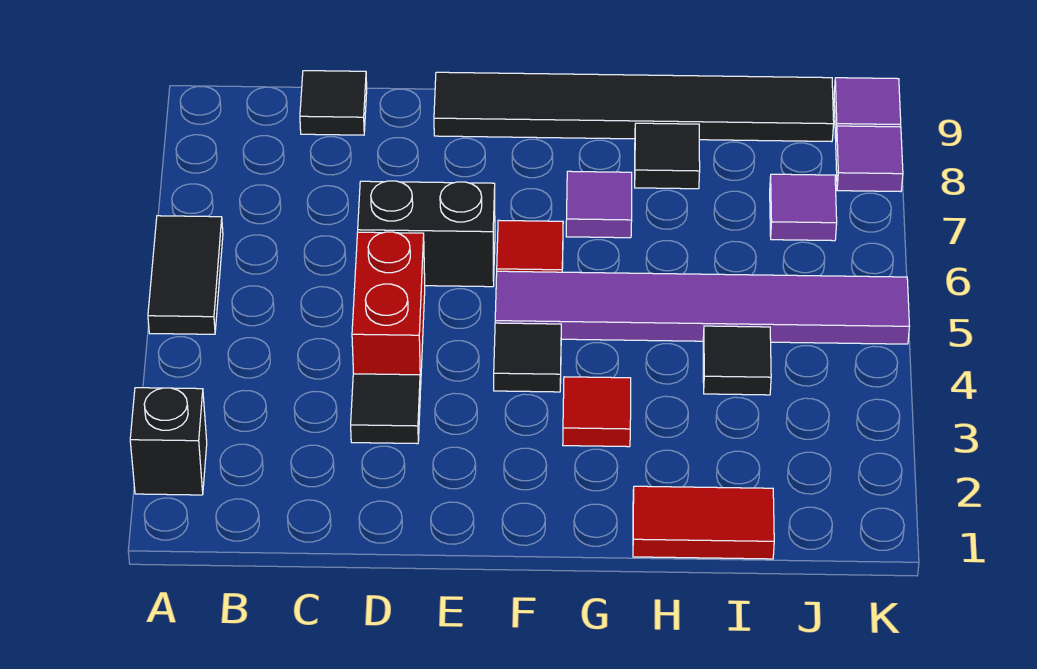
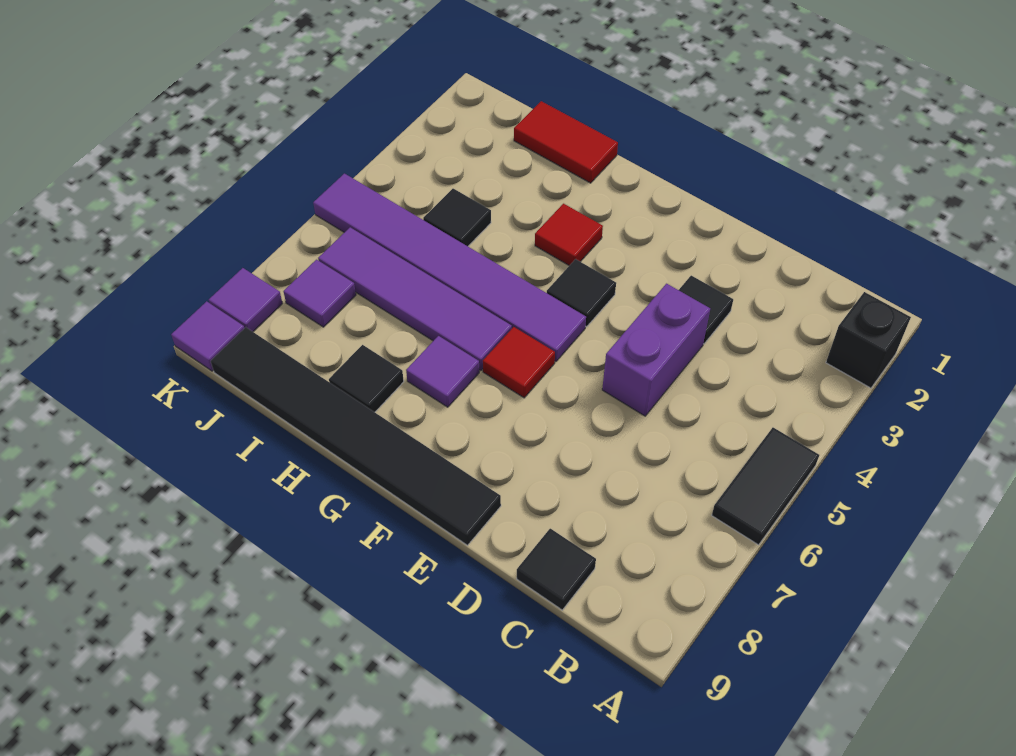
red 1x2 brick [352,232,425,390] -> purple 1x2 brick [602,284,710,416]
black 1x2 brick [358,181,495,287] -> none
none -> purple 1x4 tile [318,227,512,371]

